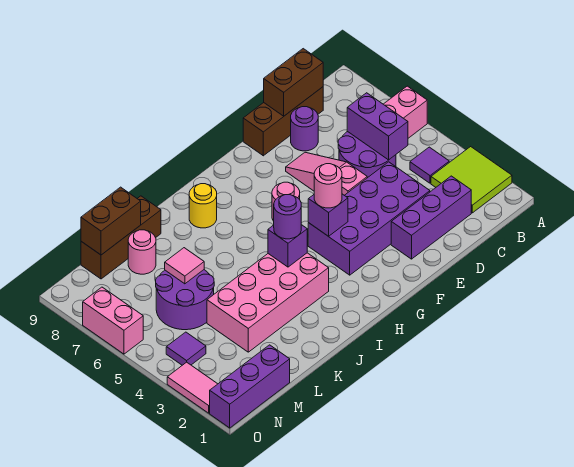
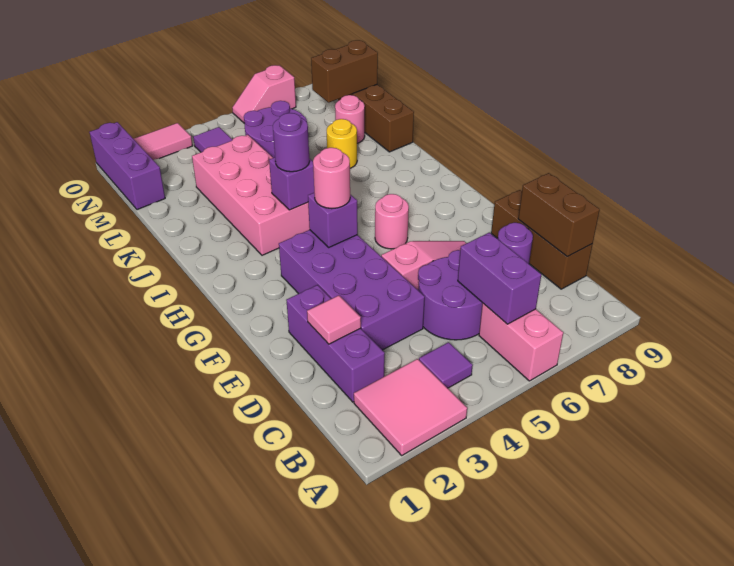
lime 2x2 tile [431,147,512,213] -> pink 2x2 tile [354,359,467,455]
purple 1x2 brick [347,93,408,160] -> purple 1x2 brick turned to [458,232,542,324]
yellow 1x1 round brick [189,184,217,228] -> yellow 1x1 round brick moved to [327,119,357,168]
pink 1x1 tile [165,248,204,284] -> pink 1x1 tile moved to [307,295,361,344]
brown 1x2 brick [81,187,141,255] -> brown 1x2 brick turned to [311,40,378,102]
pink 1x2 brick [83,287,143,354] -> pink 1x2 slope [232,65,296,124]

